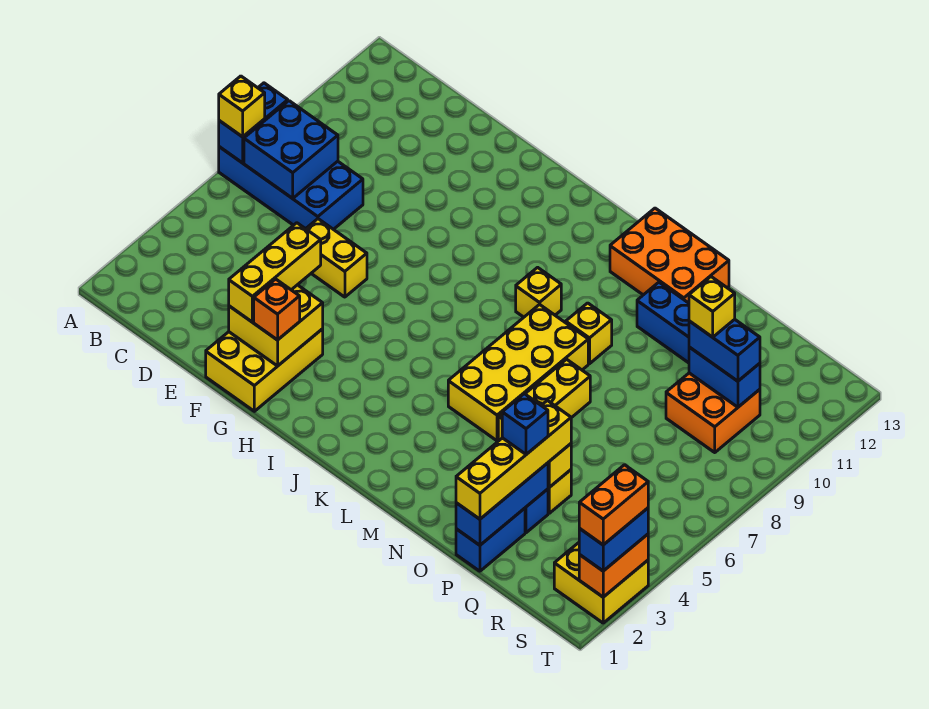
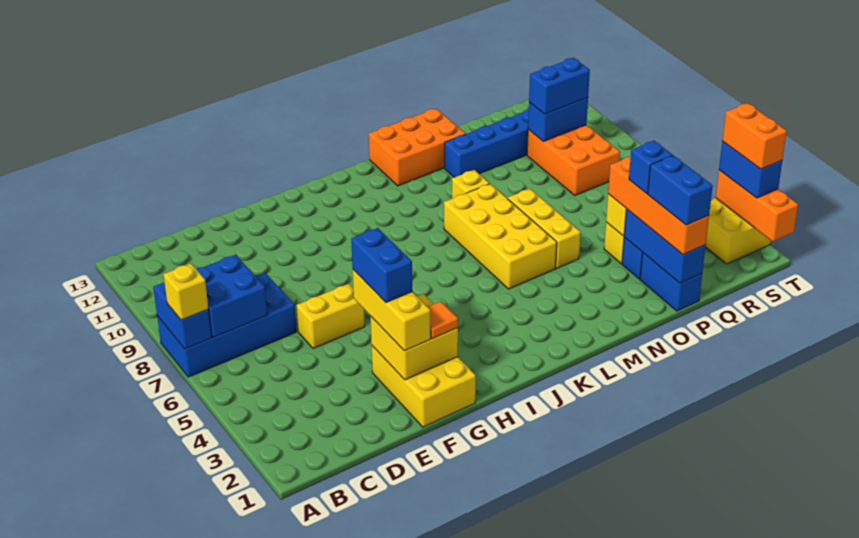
none -> blue 1x2 brick [351,228,412,302]
orange 1x1 brick [254,279,300,340] -> orange 1x1 tile [428,301,458,339]
yellow 1x1 brick [516,267,561,317] -> none
yellow 1x4 brick [456,401,571,519] -> orange 1x4 brick [608,157,709,254]
none -> blue 1x2 brick [648,156,713,225]
orange 2x2 brick [666,373,760,452] -> orange 2x3 brick [527,125,620,195]
yellow 1x1 brick [689,277,735,337] -> none
orange 1x2 brick [579,534,648,597] -> orange 1x3 brick [716,170,798,241]

